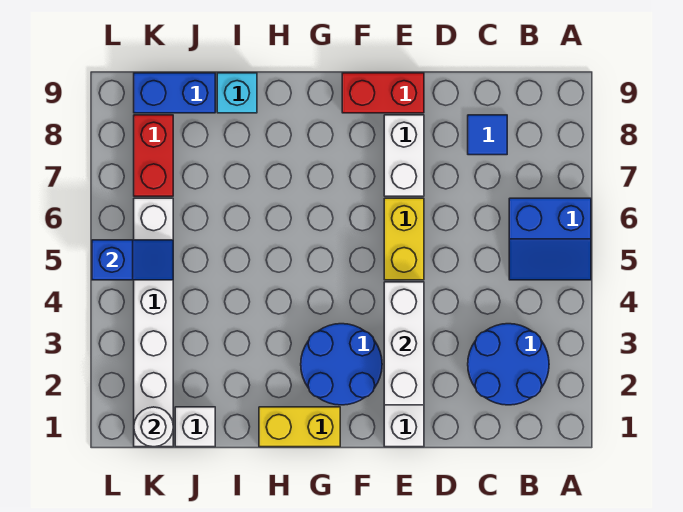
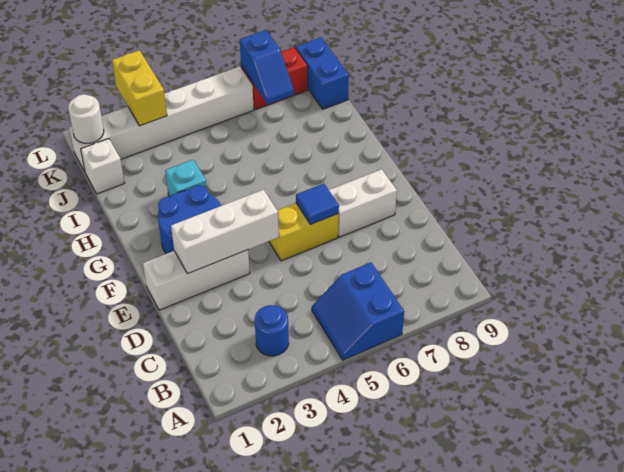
blue 2x2 round brick [468,324,549,405] -> blue 1x1 round brick [255,305,289,356]
blue 1x1 tile [468,115,507,155] -> blue 1x1 tile moved to [296,184,339,225]
red 1x2 brick [342,73,424,113] -> none
yellow 1x2 brick [259,407,340,447] -> yellow 1x2 brick moved to [112,50,167,126]
cyan 1x1 brick [217,73,257,113] -> cyan 1x1 brick moved to [165,160,207,197]
blue 1x2 slope [92,240,173,280] -> blue 1x2 slope moved to [240,30,294,104]

